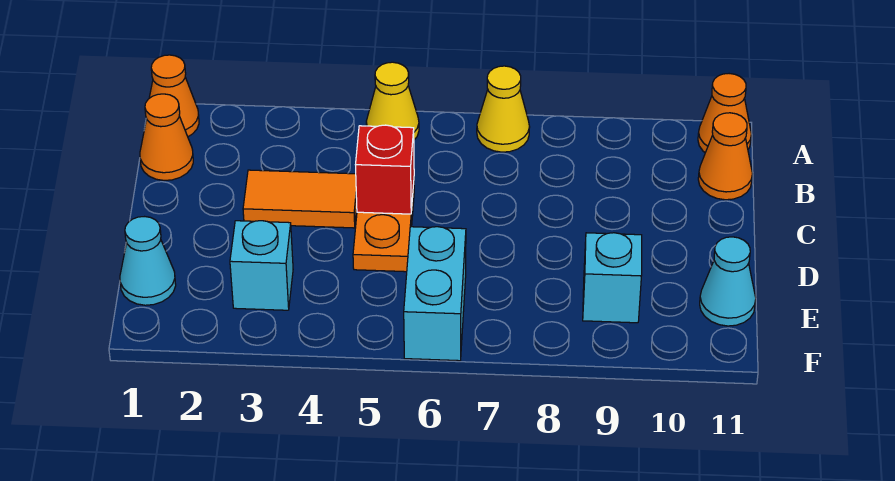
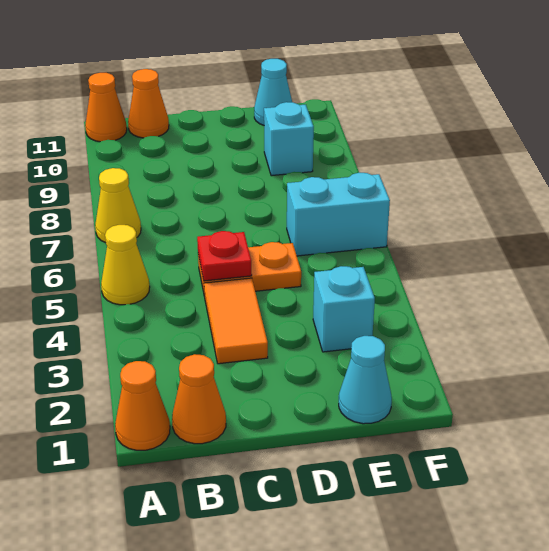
red 1x1 brick [356,125,414,214] -> red 1x1 plate [197,231,252,281]

